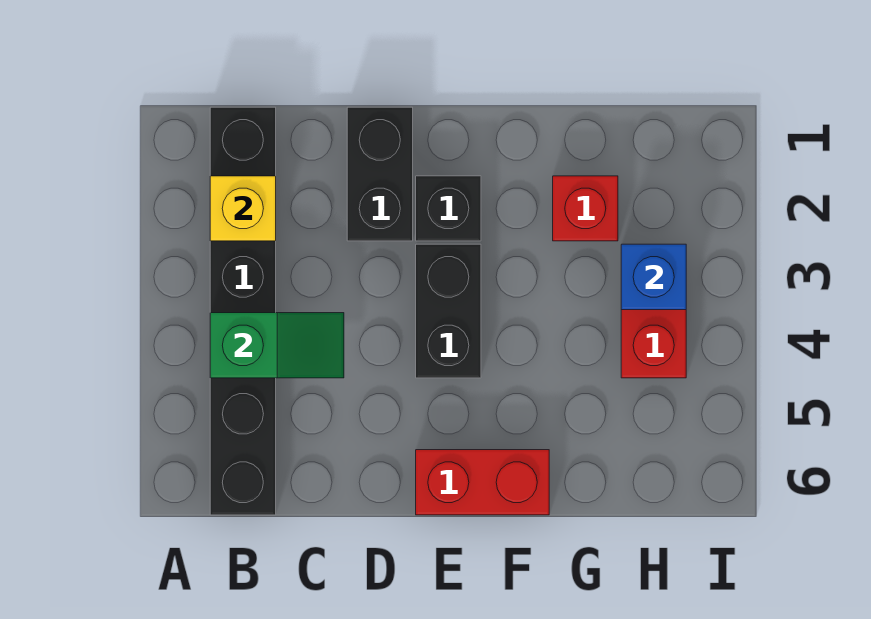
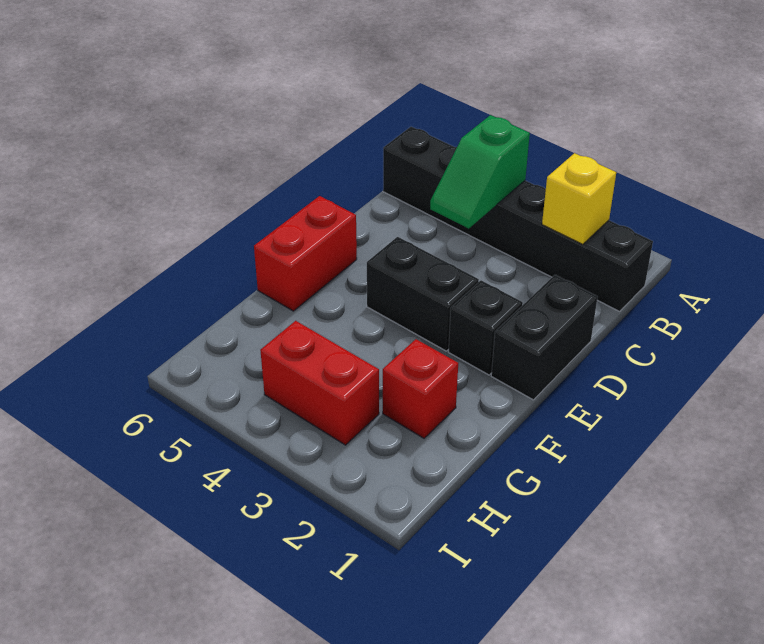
black 1x2 brick [347,107,413,241] -> black 1x2 brick turned to [491,275,598,400]
blue 1x1 brick [621,244,686,310] -> none

